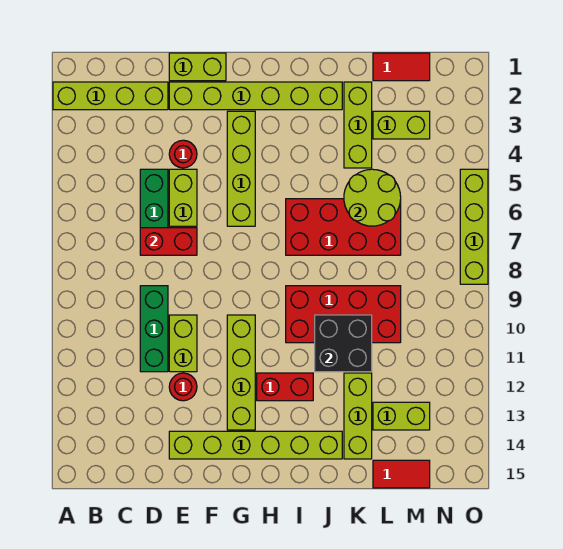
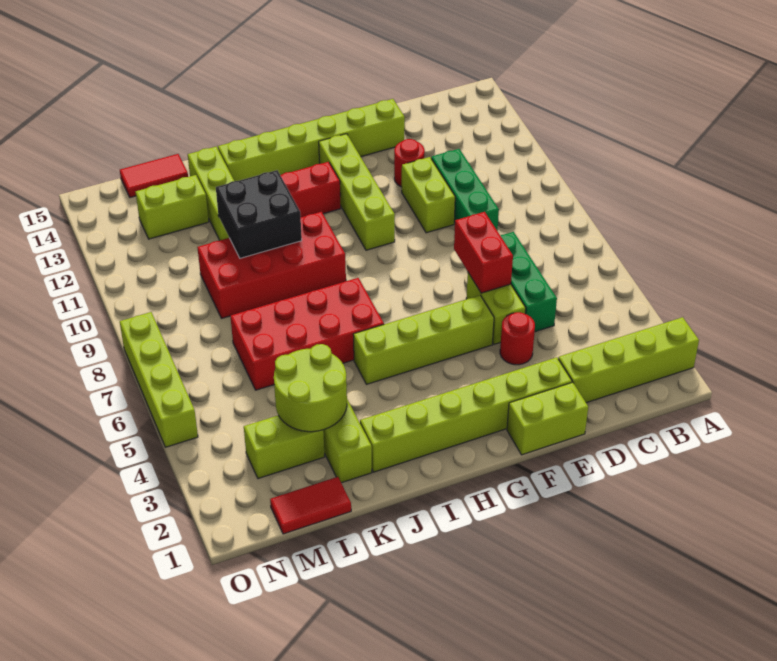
red 1x2 brick [140,228,197,255] -> red 1x2 brick turned to [454,212,513,293]
lime 1x4 brick [227,111,255,226] -> lime 1x4 brick turned to [353,295,494,384]
lime 2x2 round brick [344,169,401,226] -> lime 2x2 round brick moved to [274,344,347,432]

